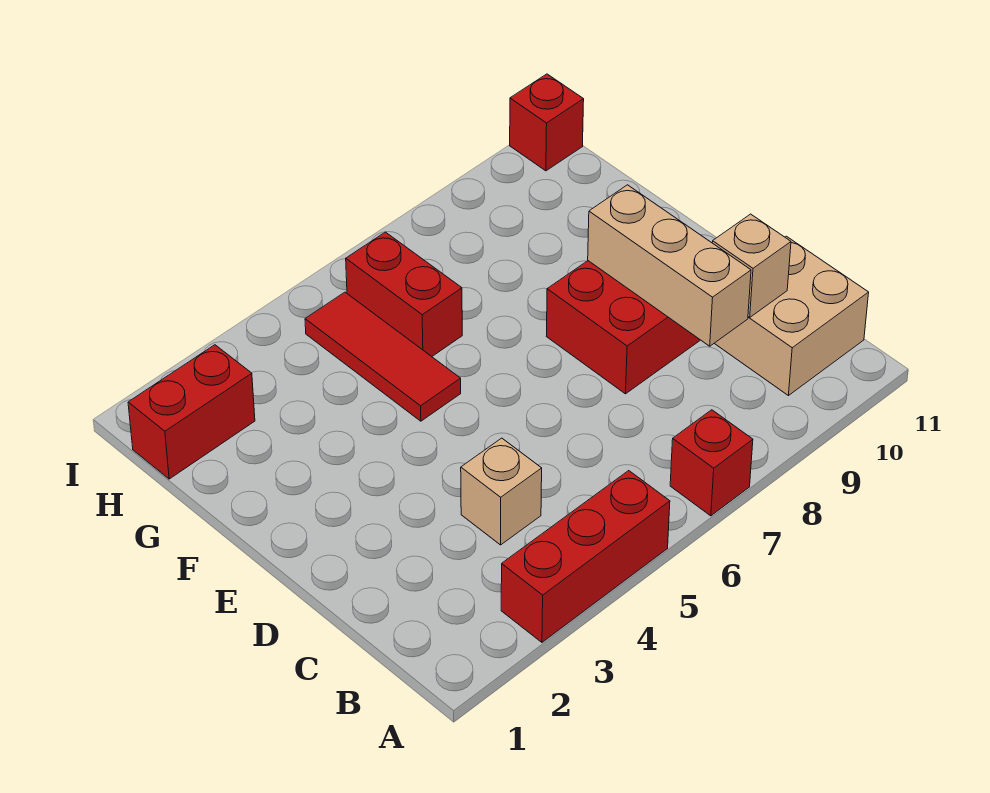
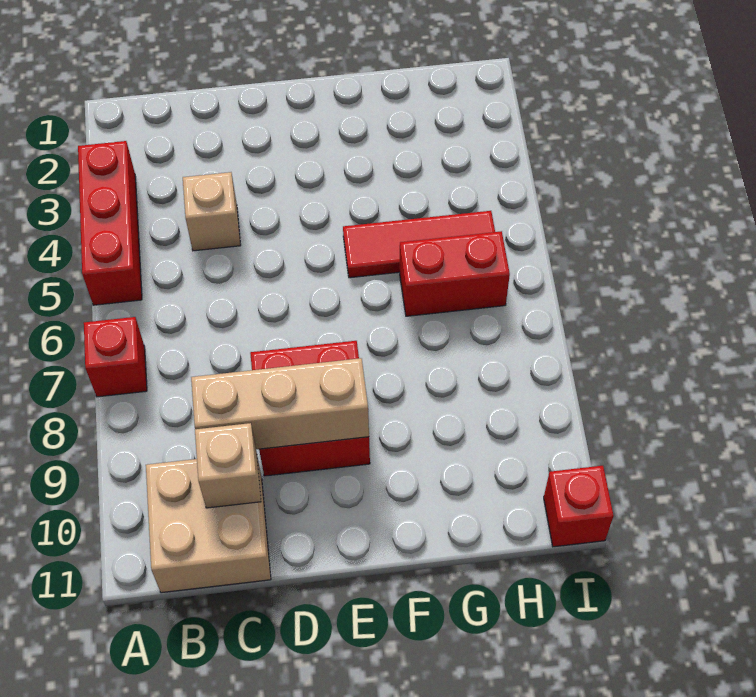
red 1x2 brick [128,345,255,479] -> none

